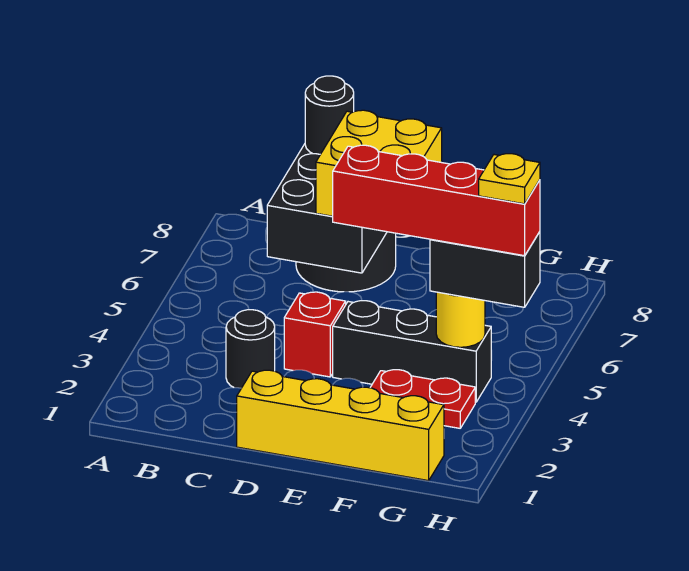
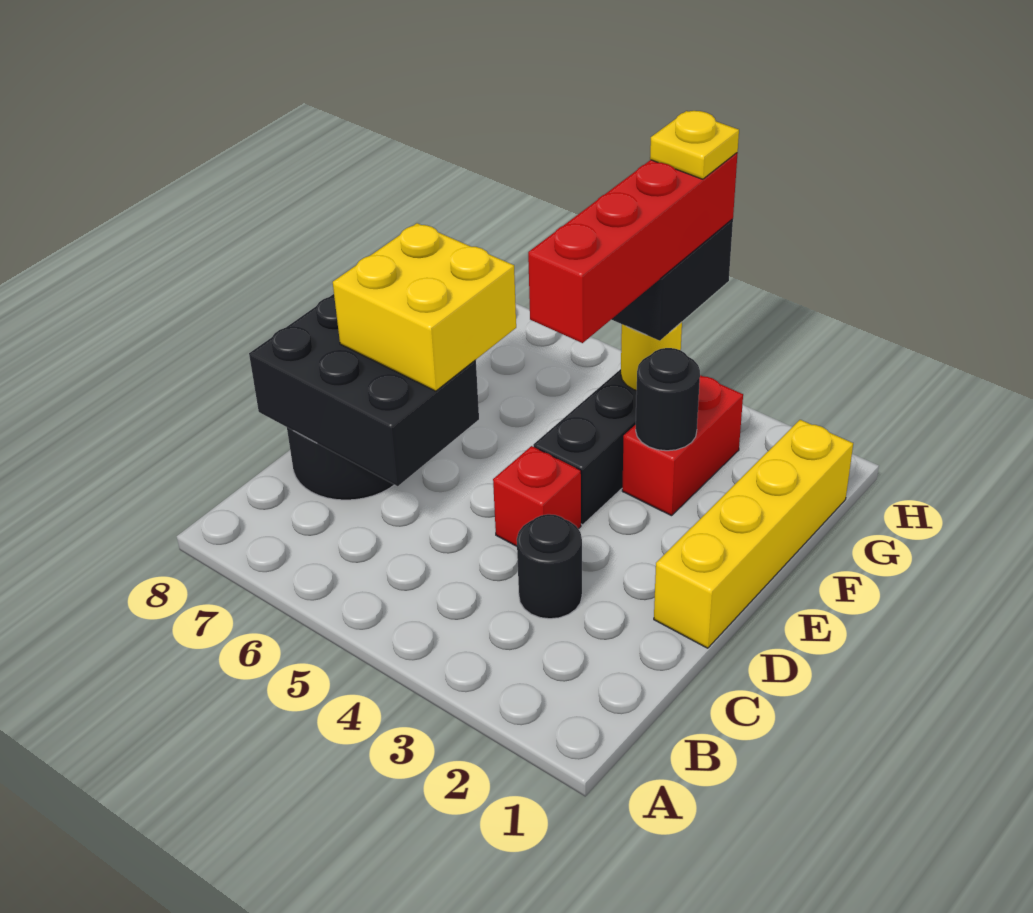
black 1x1 round brick [305,76,354,154] -> black 1x1 round brick moved to [636,348,700,451]
red 1x2 plate [370,370,475,428] -> red 1x2 brick [622,375,743,516]

